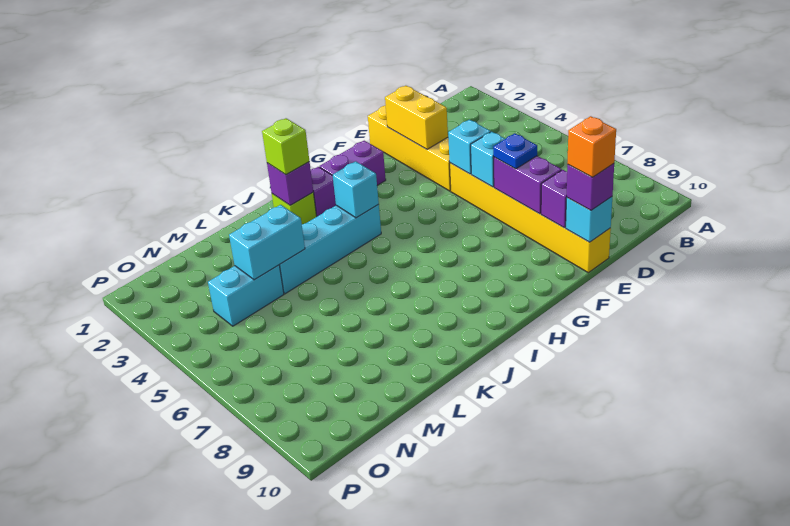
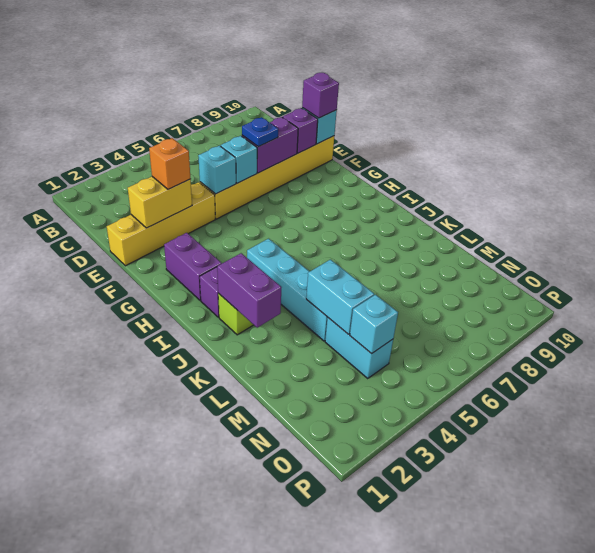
orange 1x1 brick [567,116,616,177] -> orange 1x1 brick moved to [149,138,191,189]
cyan 1x1 brick [333,161,379,218] -> cyan 1x1 brick moved to [350,295,398,354]
purple 1x1 brick [267,162,313,205] -> purple 1x2 brick [217,253,282,328]
lime 1x1 brick [262,118,309,175] -> none

